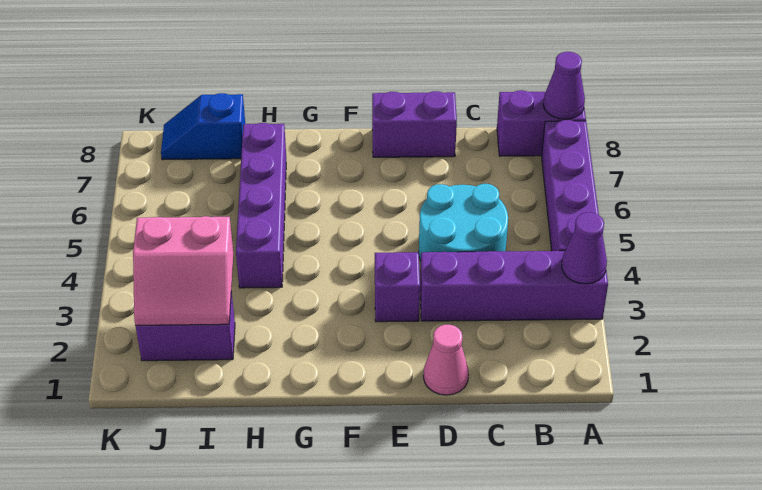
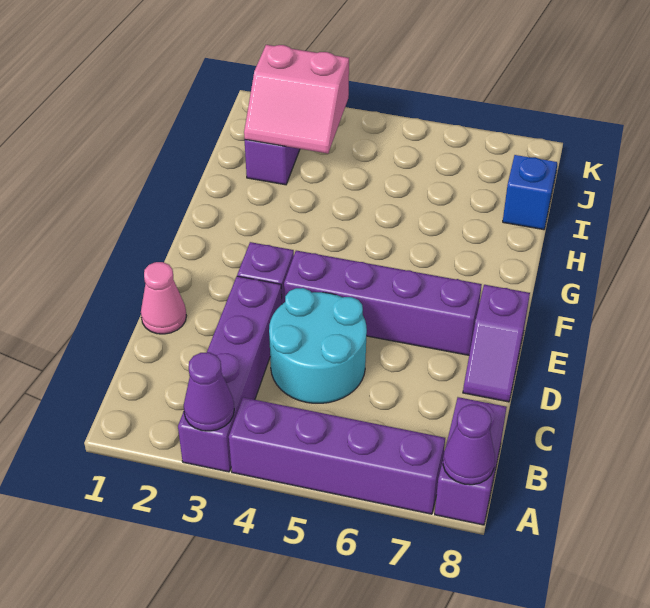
purple 1x2 brick [372,91,457,157] -> purple 1x2 slope [463,285,530,402]
purple 1x4 brick [236,123,286,288] -> purple 1x4 brick moved to [284,251,482,355]
pink 2x2 slope [133,216,233,325] -> pink 2x2 slope turned to [244,45,349,153]

